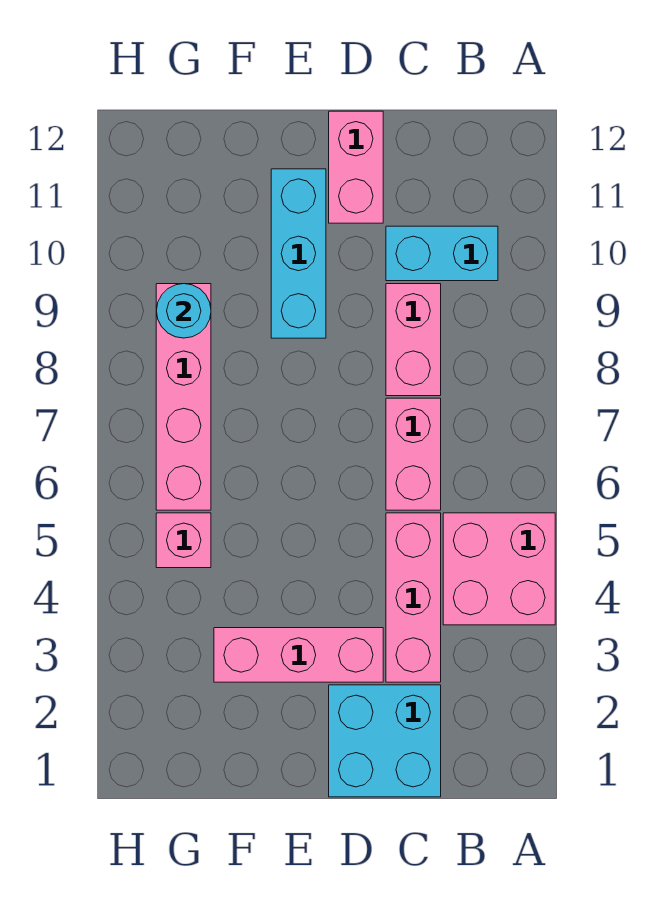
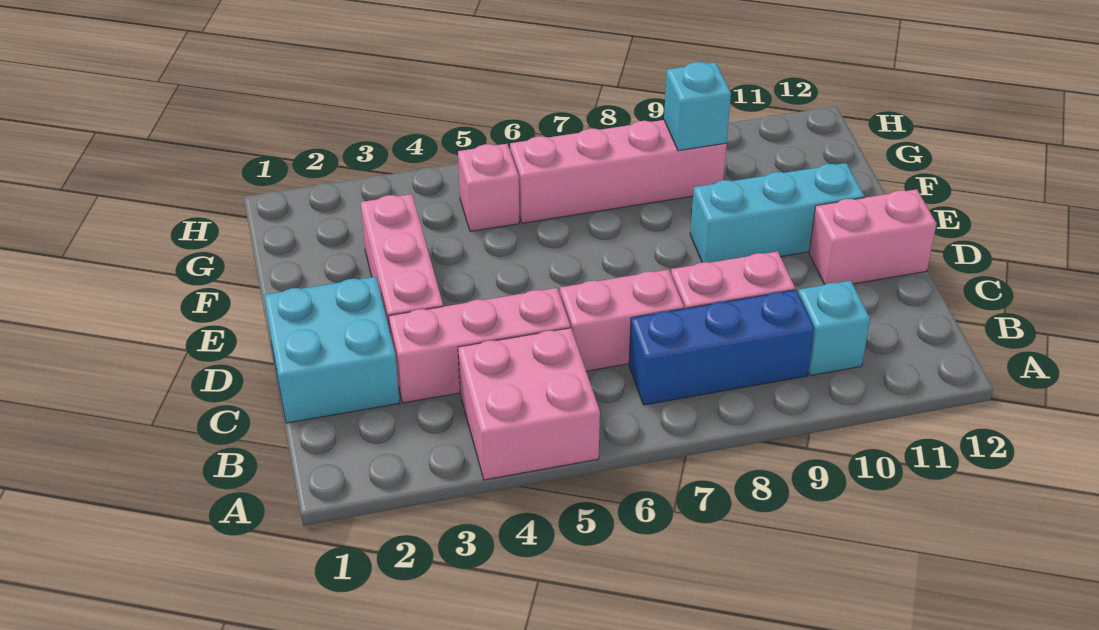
none -> blue 1x3 brick [629,290,814,405]
cyan 1x2 brick [386,226,498,281] -> cyan 1x1 brick [798,281,870,376]
cyan 1x1 round brick [156,284,211,338] -> cyan 1x1 brick [664,62,731,151]

